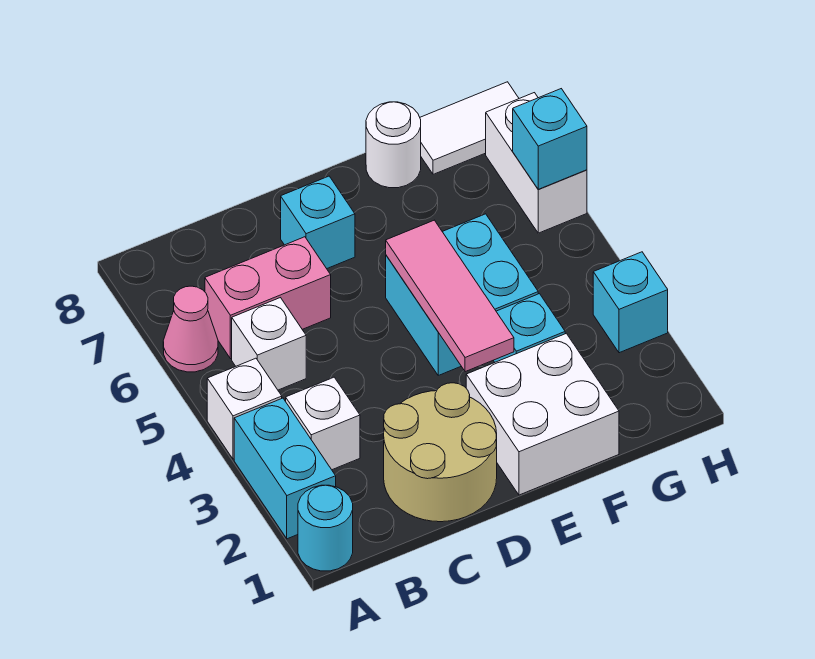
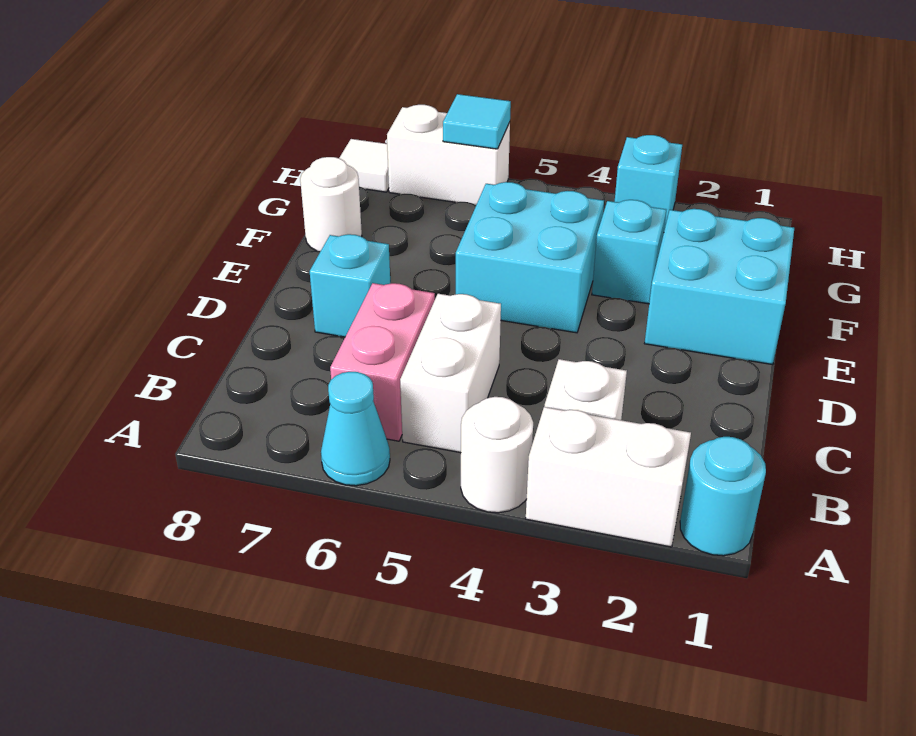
cyan 1x2 brick [234,398,336,539] -> white 1x2 brick [526,407,691,547]
white 1x1 brick [207,358,282,459] -> white 1x1 round brick [461,397,533,513]
pink 1x1 cone [163,286,218,372] -> cyan 1x1 cone [321,372,390,486]
white 1x1 brick [232,298,306,390] -> white 1x2 brick [400,294,501,453]
tan 2x2 round brick [384,383,497,522] -> none
white 2x2 brick [466,333,619,495] -> cyan 2x2 brick [645,209,794,365]
pink 1x3 tile [386,220,514,372] -> none
white 1x2 tile [420,82,519,174] -> white 1x1 tile [340,139,389,192]
cyan 1x1 brick [513,89,587,189] -> cyan 1x1 tile [443,94,511,149]

